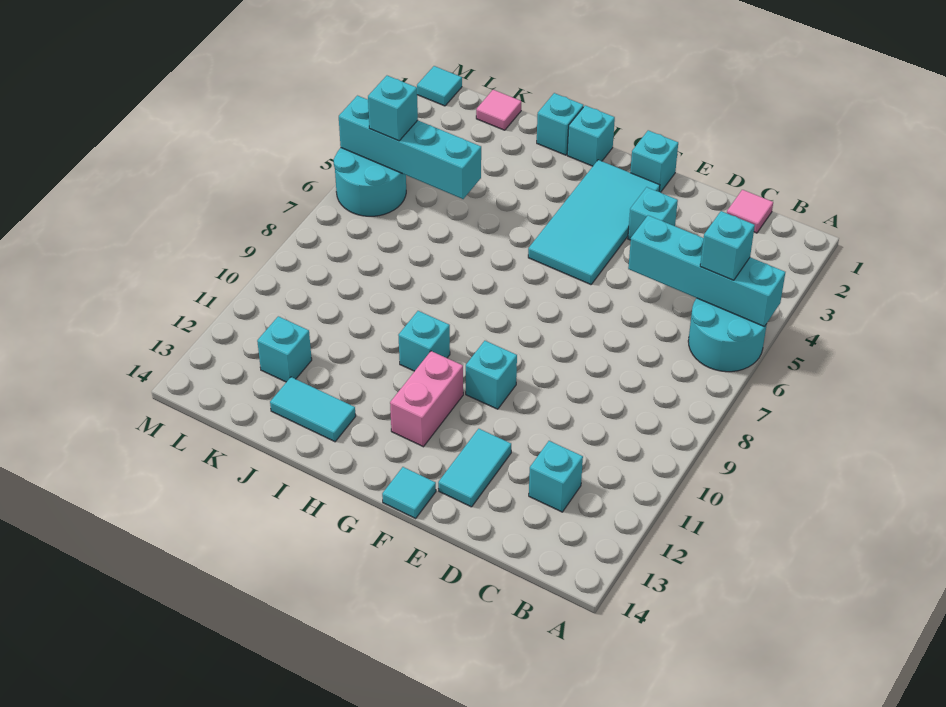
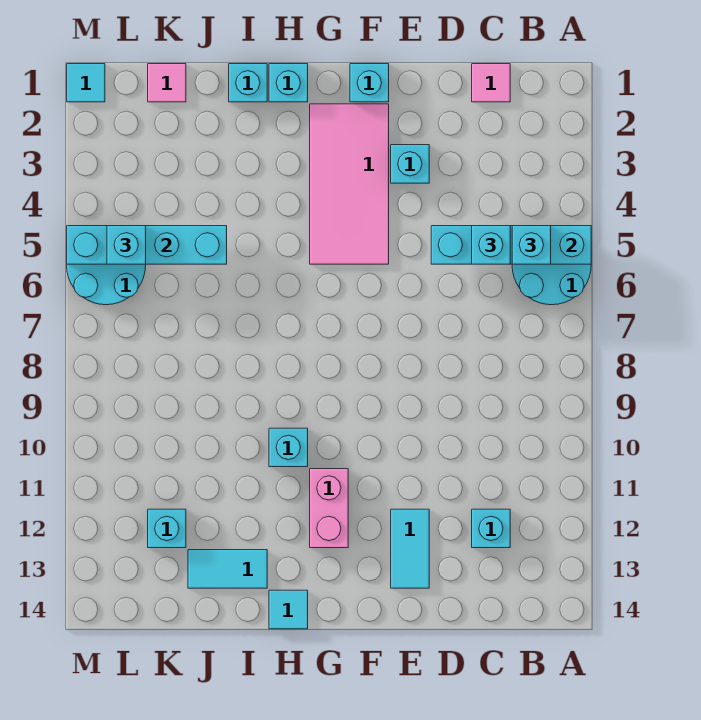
cyan 2x4 tile [528,160,660,285] -> pink 2x4 tile [310,104,389,264]
cyan 1x1 brick [466,341,517,409] -> cyan 1x1 brick moved to [472,226,510,264]
cyan 1x1 tile [382,467,436,518] -> cyan 1x1 tile moved to [269,590,308,629]

